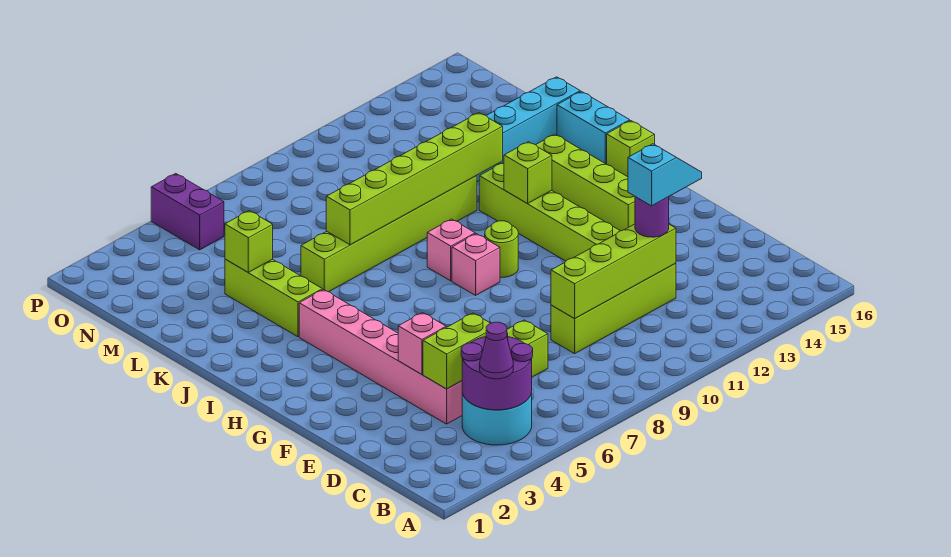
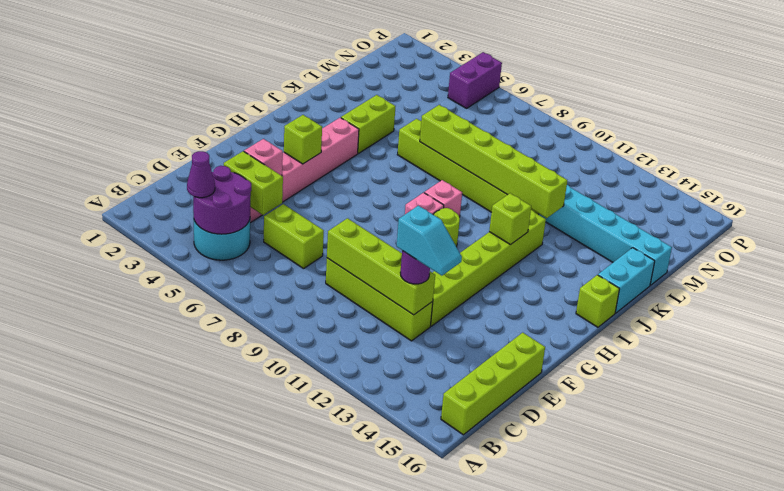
lime 1x4 brick [536,134,635,231] -> lime 1x4 brick moved to [441,333,545,435]
lime 1x3 brick [225,259,322,337] -> lime 1x2 brick [341,95,396,153]
lime 1x1 brick [225,211,273,272] -> lime 1x1 brick moved to [284,115,322,164]

